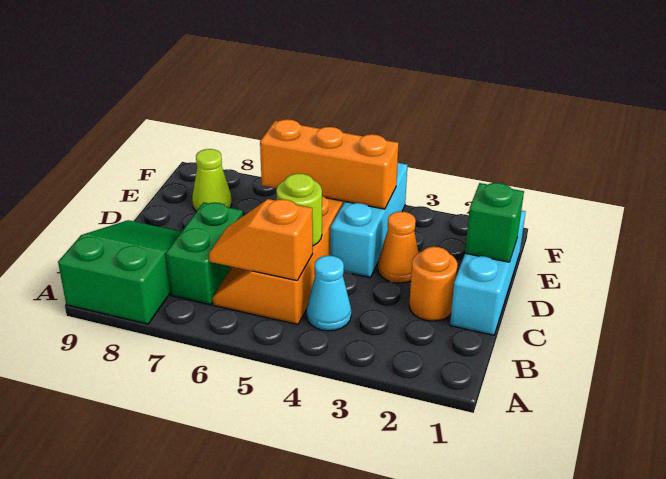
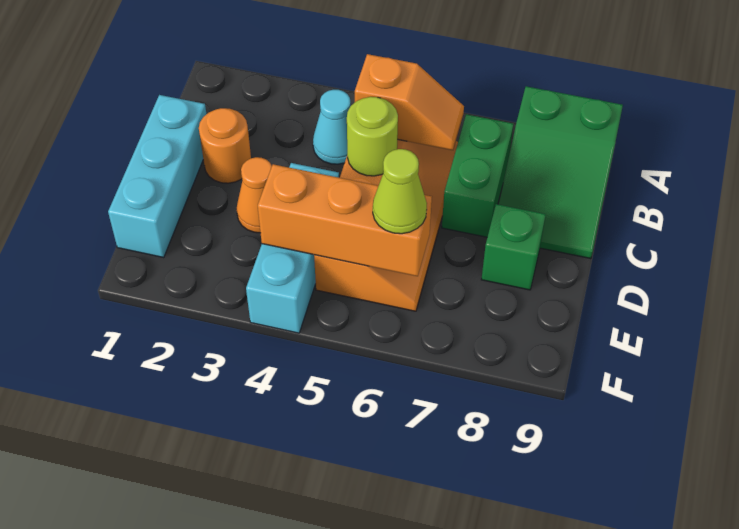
green 1x1 brick [465,183,524,262] -> green 1x1 brick moved to [481,204,546,290]
lime 1x1 cone [192,149,232,212] -> lime 1x1 cone moved to [373,149,427,234]

